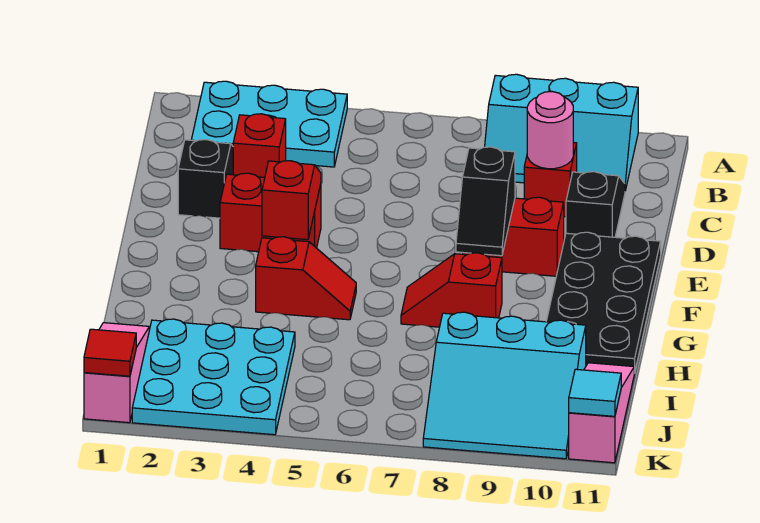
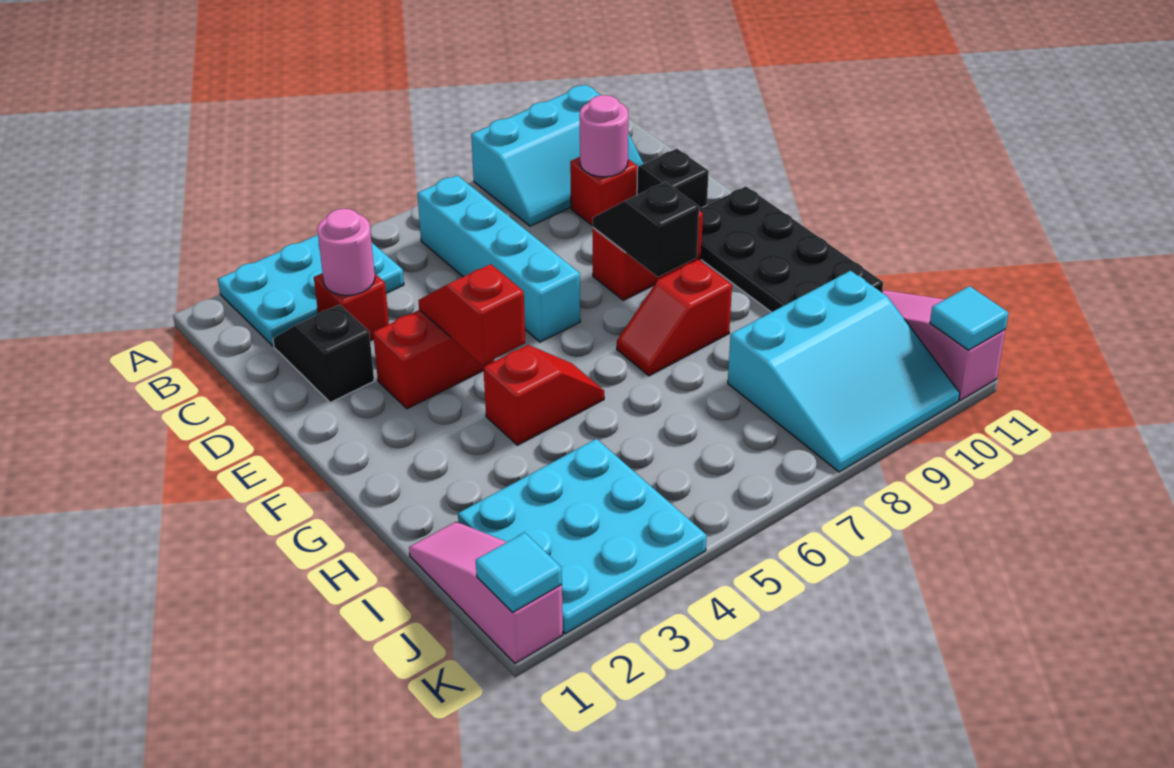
none -> cyan 1x4 brick [417,175,580,342]
none -> pink 1x1 round brick [317,209,375,296]
black 1x2 slope [456,147,515,256] -> black 1x2 slope turned to [593,182,699,277]
red 1x1 tile [84,329,136,376] -> cyan 1x1 tile [476,533,562,613]

